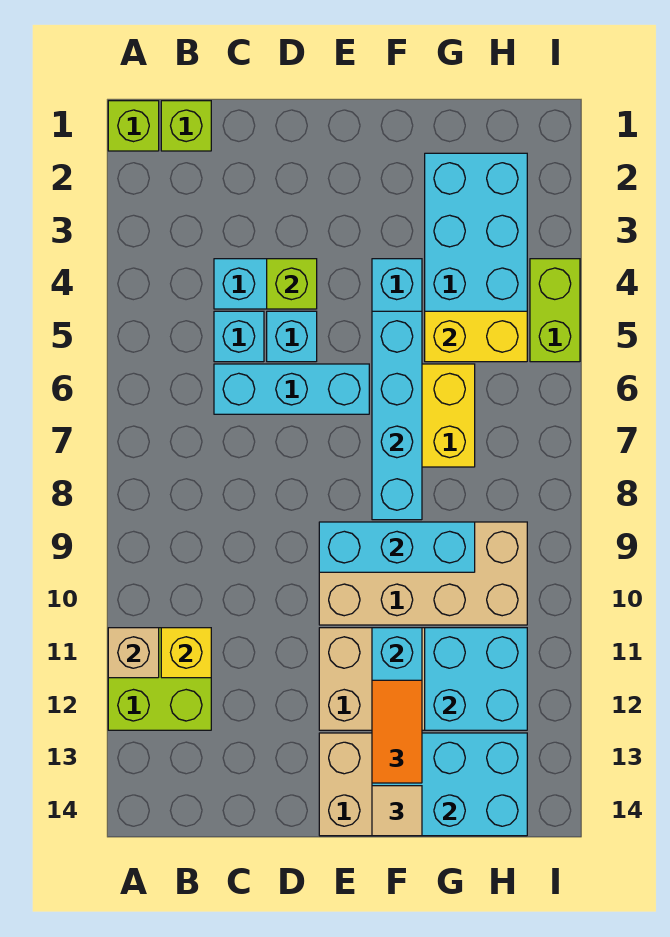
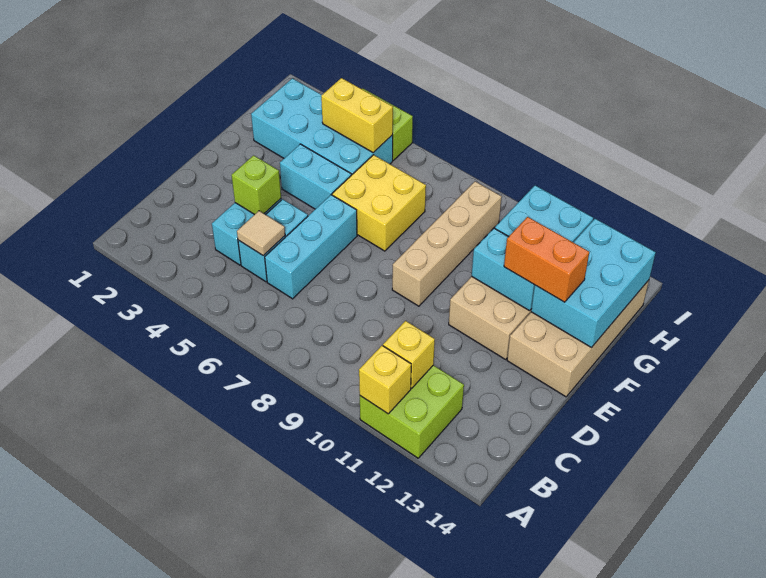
lime 1x1 brick [108,101,159,151] -> none
tan 1x1 brick [108,628,159,678] -> yellow 1x1 brick [359,346,411,414]
lime 1x1 brick [161,101,211,151] -> none
tan 2x4 brick [319,522,527,625] -> tan 1x4 brick [392,181,502,306]
cyan 1x3 brick [319,522,475,572] -> none
cyan 1x4 brick [372,311,422,520] -> none
orange 1x2 tile [372,680,422,783] -> orange 1x2 brick [504,217,589,302]
tan 1x1 tile [372,786,422,836] -> tan 1x1 tile moved to [237,211,285,256]
yellow 1x2 brick [425,311,527,362] -> yellow 1x2 brick turned to [321,78,393,153]

